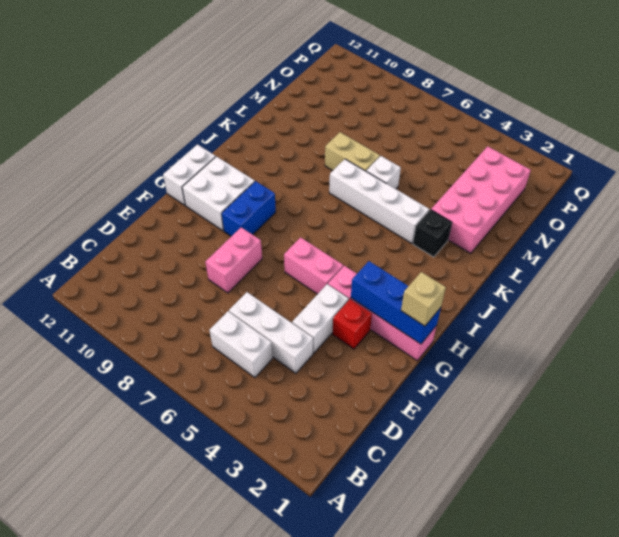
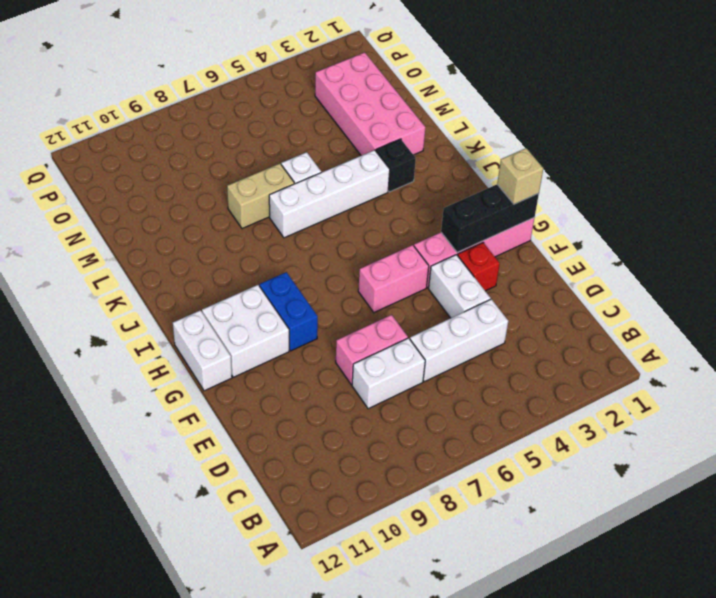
white 1x2 brick [209,311,273,378] -> white 1x2 brick moved to [352,338,425,409]
pink 1x2 brick [205,227,262,293] -> pink 1x2 brick turned to [336,315,408,385]
blue 1x3 brick [351,261,441,344] -> black 1x3 brick [441,184,539,252]

